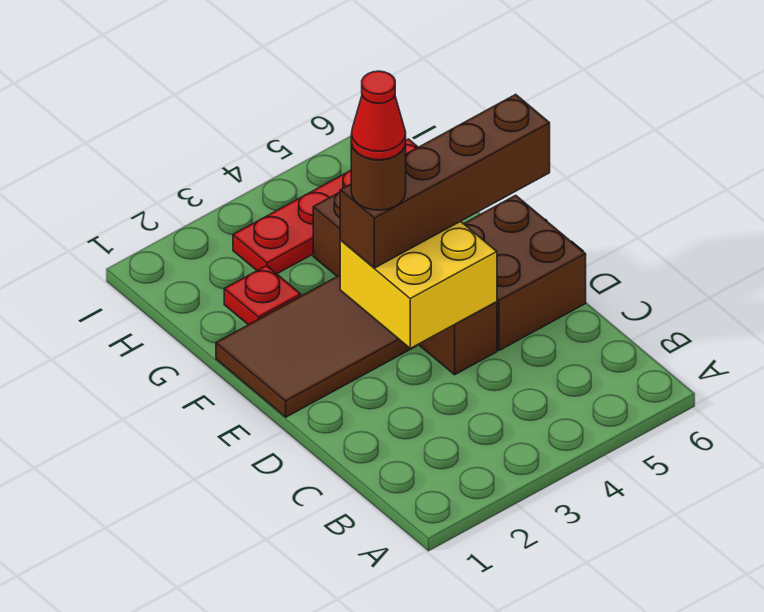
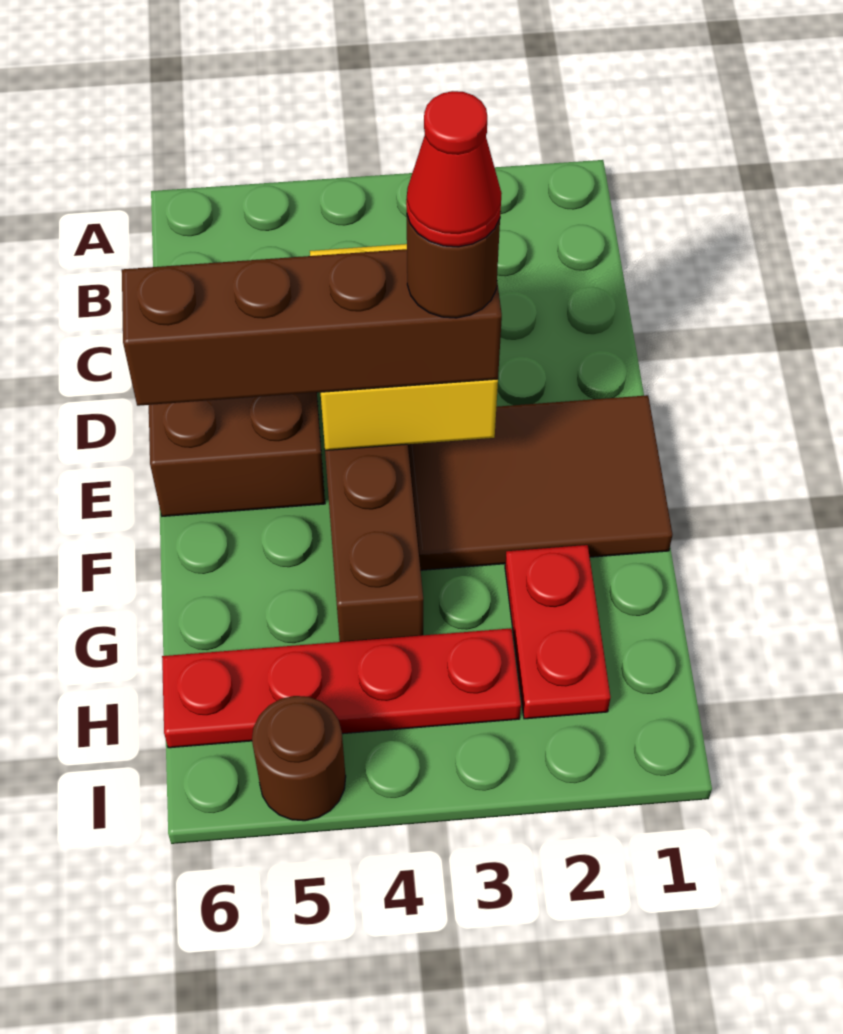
red 1x1 plate [224,266,301,325] -> red 1x2 plate [505,545,610,719]
none -> brown 1x1 round brick [252,696,346,821]

